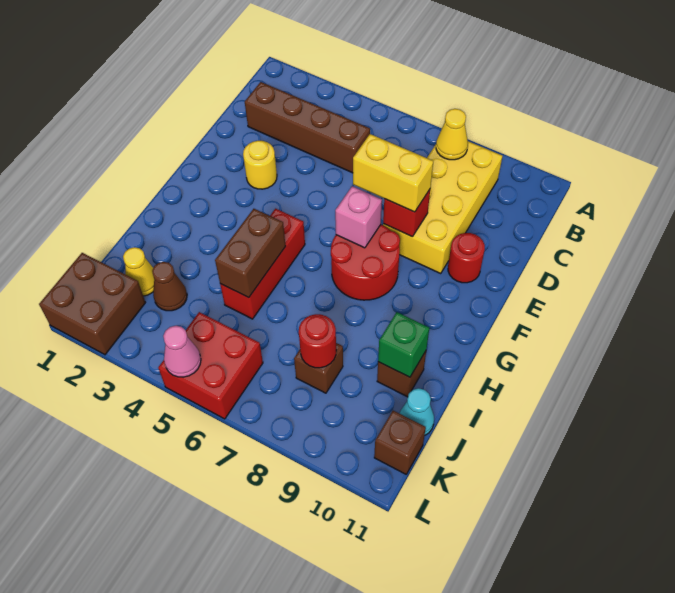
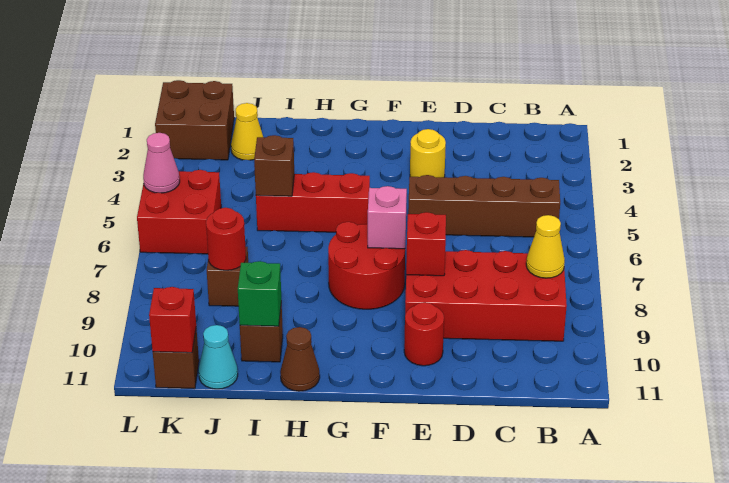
yellow 2x4 brick [383,141,502,273] -> red 2x4 brick [405,250,567,341]
brown 1x4 brick [245,82,370,173] -> brown 1x4 brick turned to [408,175,560,237]
yellow 1x2 brick [353,134,433,212] -> none
brown 1x2 brick [215,209,286,298] -> brown 1x1 brick [254,135,294,196]
brown 1x1 cone [152,262,187,311] -> brown 1x1 cone moved to [280,327,320,391]
none -> red 1x1 brick [149,287,196,353]

